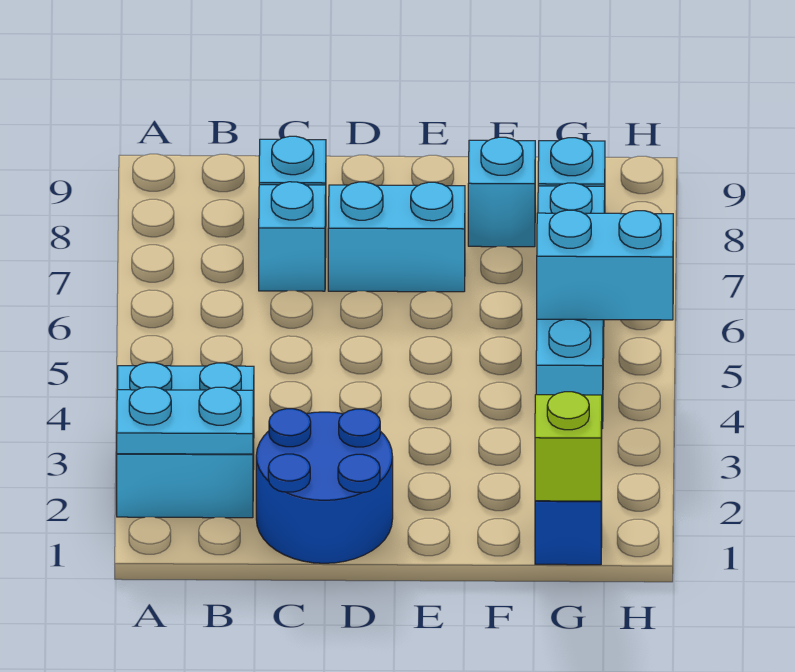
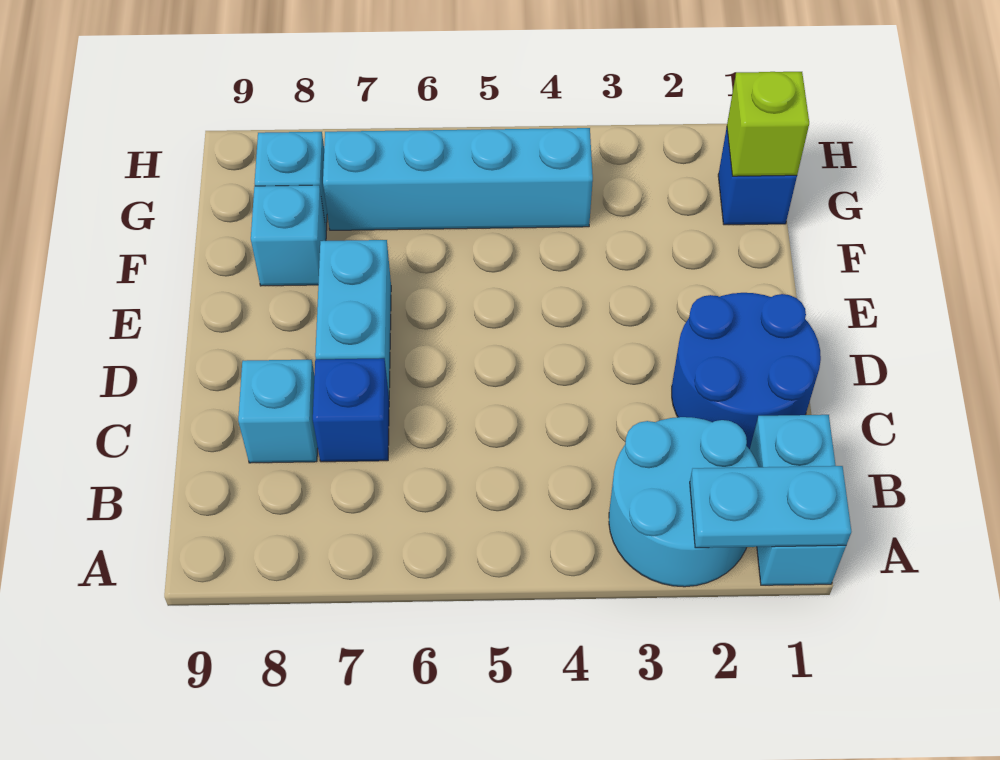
cyan 2x2 brick [117,363,254,518] -> cyan 2x2 round brick [609,417,758,587]
cyan 1x2 plate [117,387,253,454] -> cyan 1x2 plate turned to [690,466,851,548]
cyan 1x1 brick [259,182,326,291] -> blue 1x1 brick [313,358,389,462]
cyan 1x2 brick [537,210,673,320] -> cyan 1x2 brick moved to [750,415,846,585]

